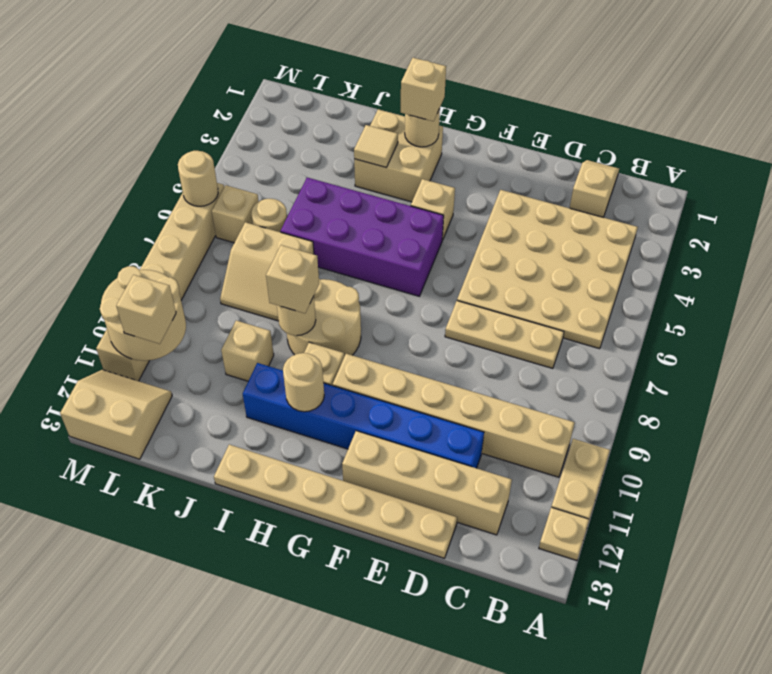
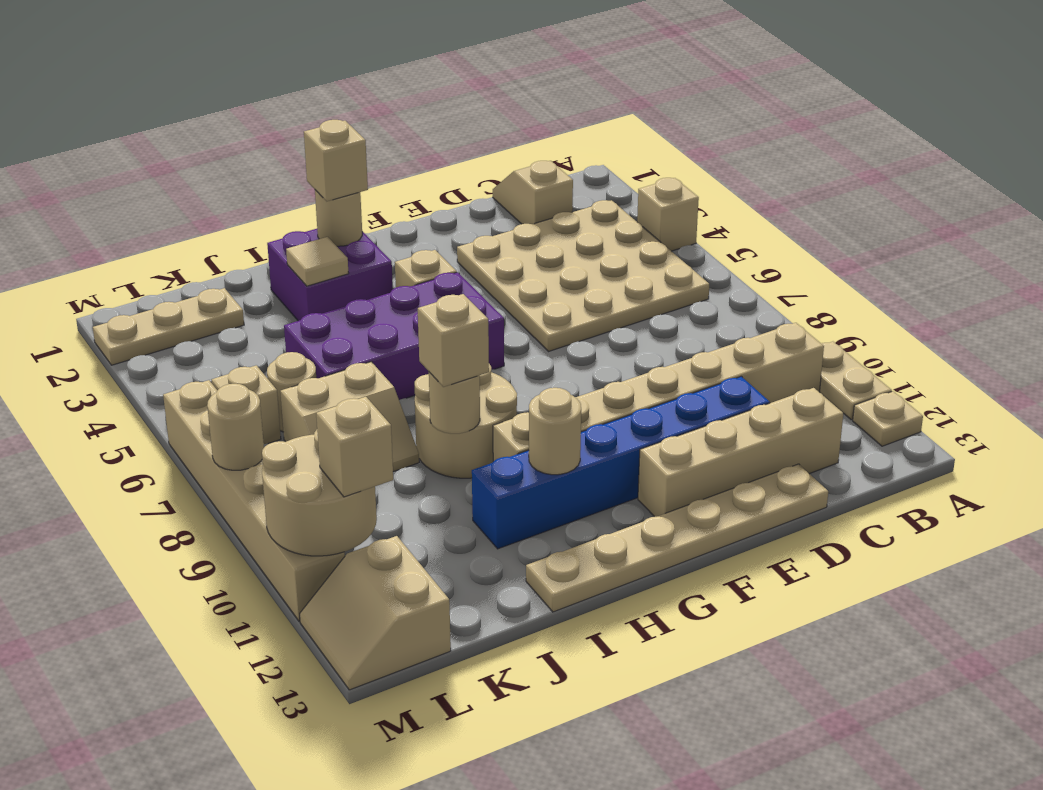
tan 1x3 plate [445,301,564,368] -> tan 1x3 plate moved to [93,288,244,365]
tan 2x2 brick [354,109,443,202] -> purple 2x2 brick [267,229,393,321]
tan 1x1 brick [221,321,274,381] -> tan 1x1 brick moved to [637,178,699,251]
tan 2x2 slope [60,370,172,459] -> tan 2x2 slope turned to [300,536,451,690]
tan 1x1 round brick [178,151,218,206] -> tan 1x1 round brick moved to [207,384,264,470]

